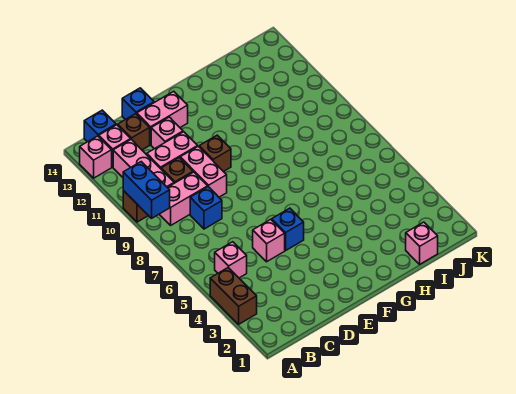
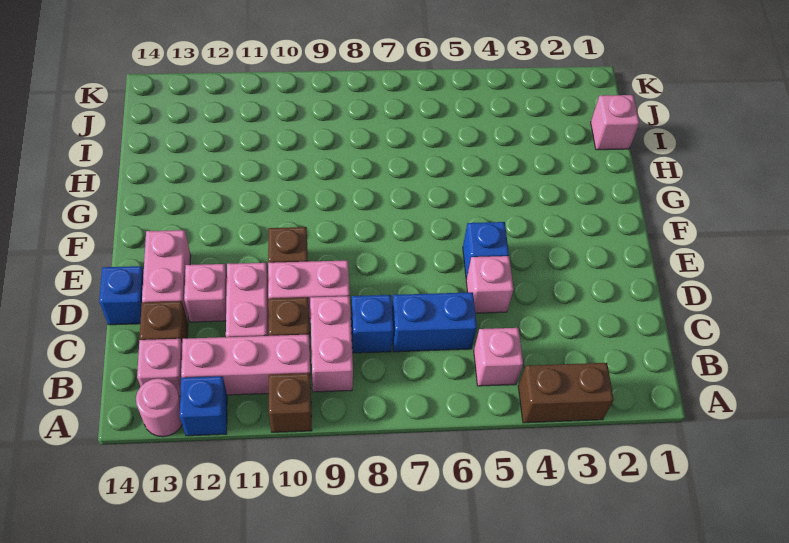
blue 1x2 brick [123,162,170,218] -> blue 1x2 brick moved to [392,292,477,352]
pink 1x1 brick [80,136,112,178] -> pink 1x1 round brick [136,379,182,437]
blue 1x1 brick [84,110,116,142] -> blue 1x1 brick moved to [180,376,227,436]

